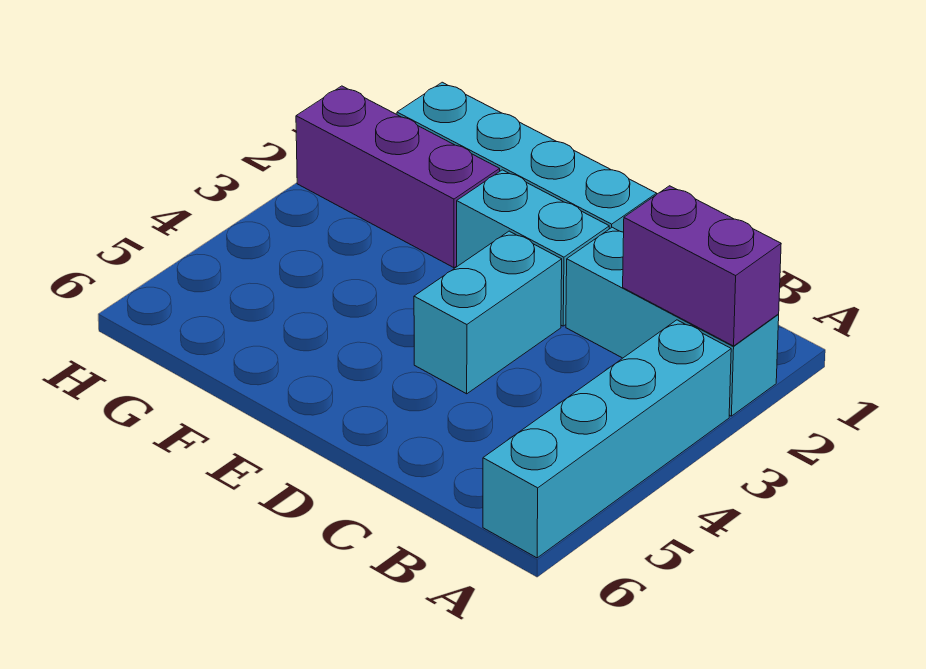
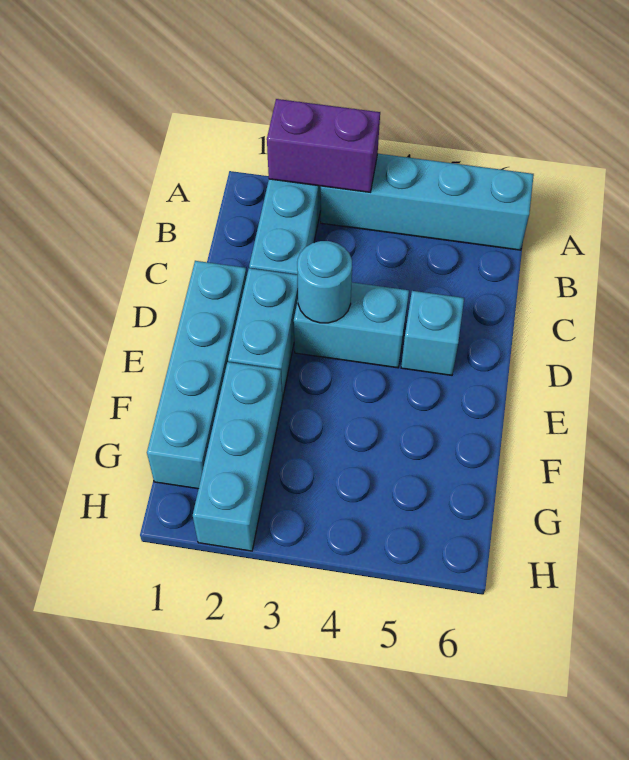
purple 1x2 brick [623,186,781,346] -> purple 1x2 brick turned to [267,99,380,192]
none -> cyan 1x1 round brick [297,241,352,323]
none -> cyan 1x1 brick [401,291,464,375]
purple 1x3 brick [296,86,500,268] -> cyan 1x3 brick [193,362,282,551]

